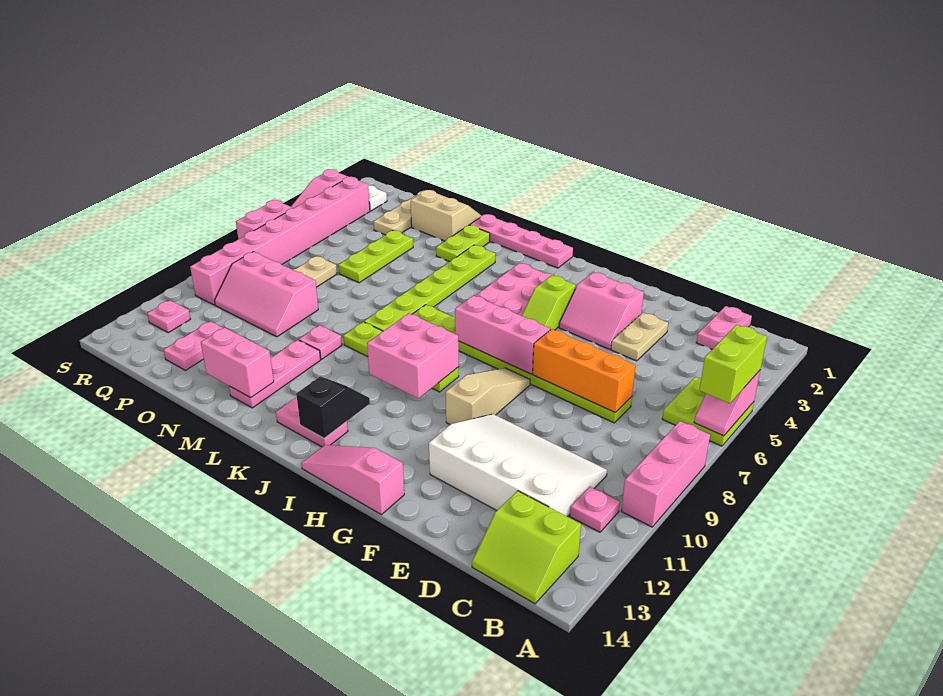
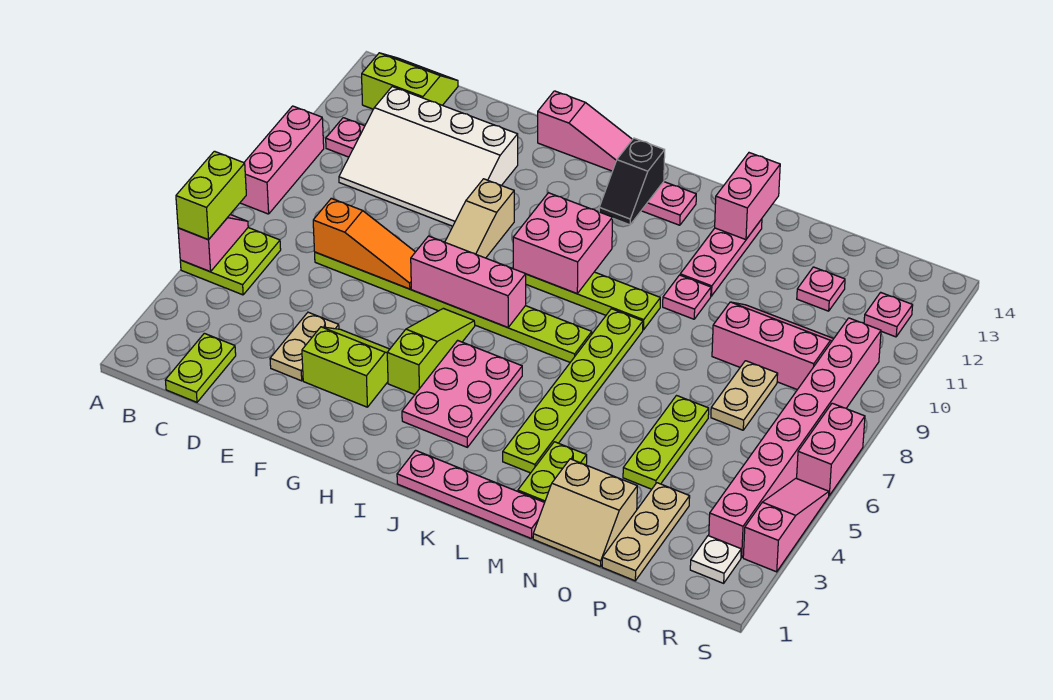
pink 1x2 plate [696,306,752,349] -> lime 1x2 plate [165,333,236,402]
orange 1x3 brick [533,329,636,413] -> orange 1x3 slope [313,198,415,289]
pink 2x2 slope [559,272,644,349] -> lime 2x2 slope [302,327,390,407]
lime 1x2 slope [522,275,576,330] -> lime 1x3 slope [387,308,475,395]
pink 1x2 brick [201,327,274,398] -> pink 1x2 brick turned to [715,153,780,240]
pink 1x2 plate [164,321,223,370] -> pink 1x1 plate [797,267,845,311]

